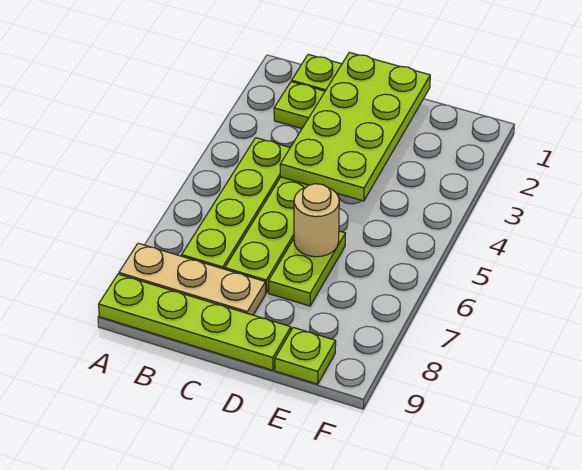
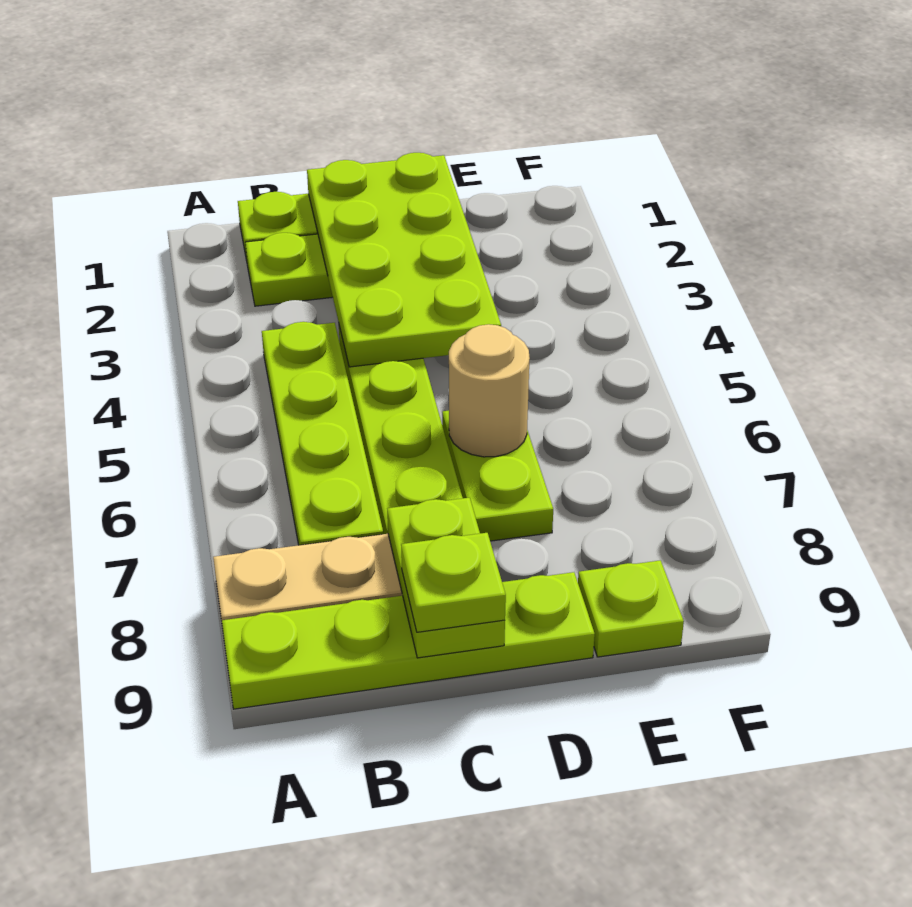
none -> lime 1x2 plate [387,498,505,658]
none -> lime 1x1 plate [401,533,506,632]

